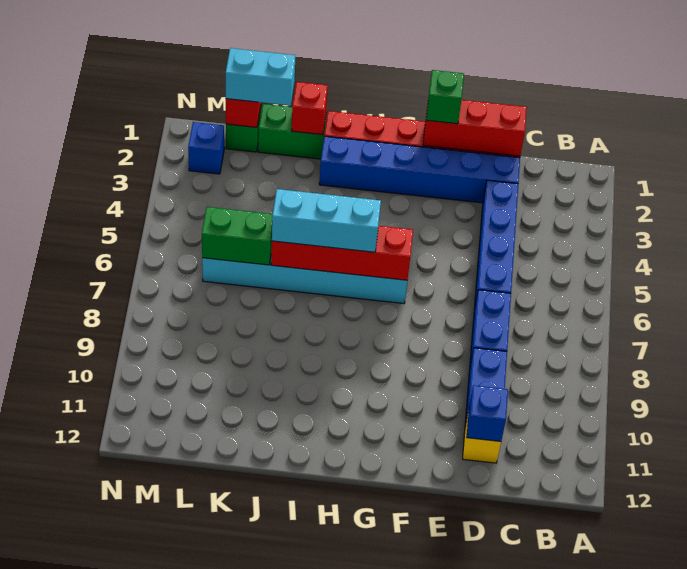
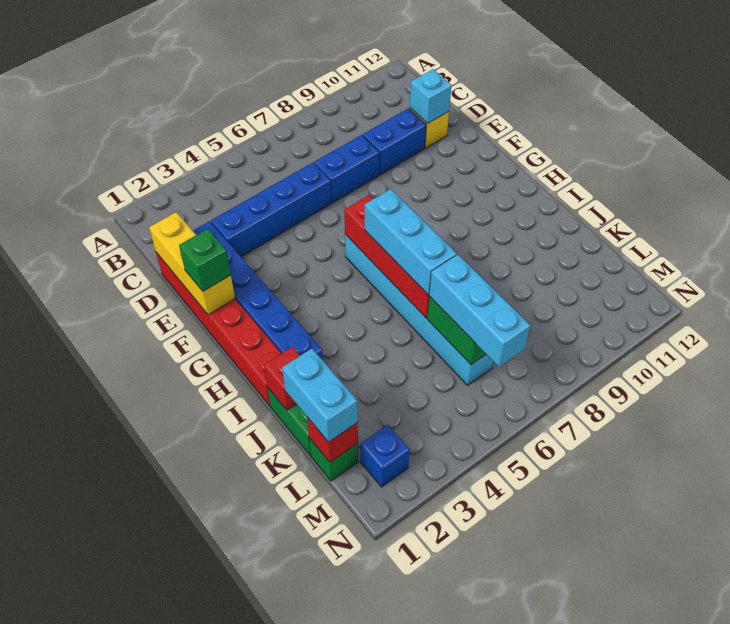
red 1x3 brick [423,100,527,156] -> yellow 1x3 brick [149,212,235,315]
blue 1x1 brick [467,385,508,442] -> cyan 1x1 brick [410,69,452,123]
none -> cyan 1x3 brick [429,255,530,367]

